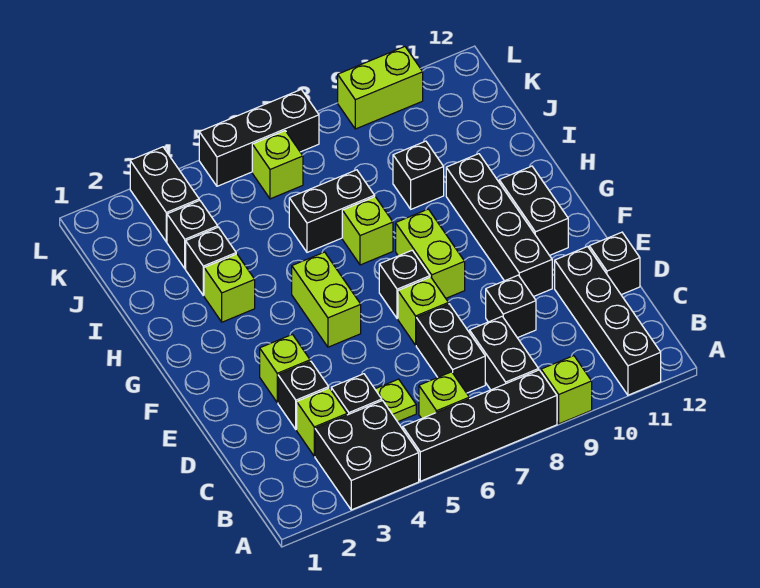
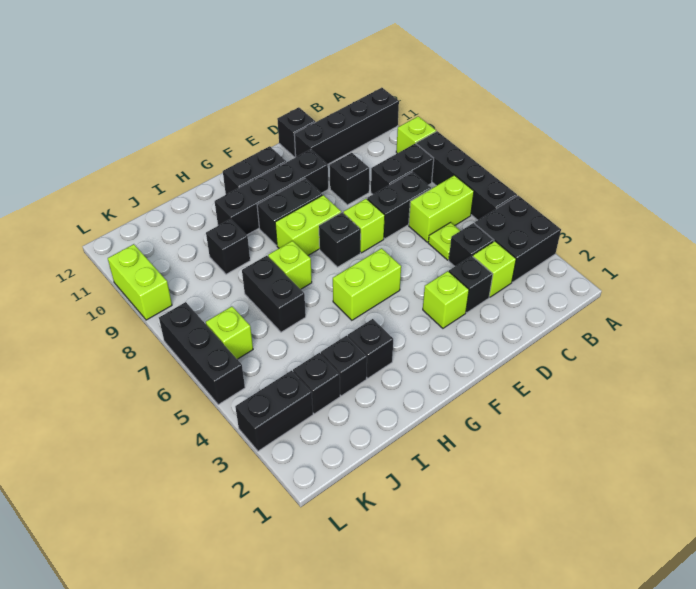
lime 1x1 brick [419,372,469,419] -> lime 1x2 brick [409,175,474,242]
none -> black 1x2 brick [257,178,322,245]
lime 1x1 brick [204,254,255,322] -> black 1x1 brick [348,319,393,378]

